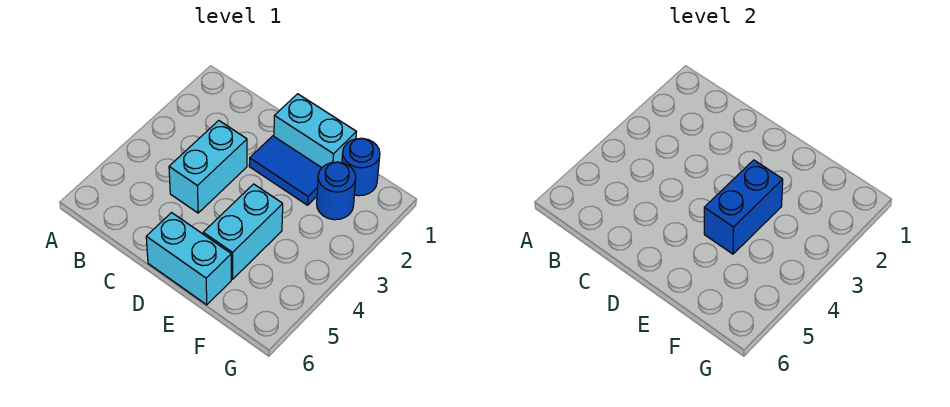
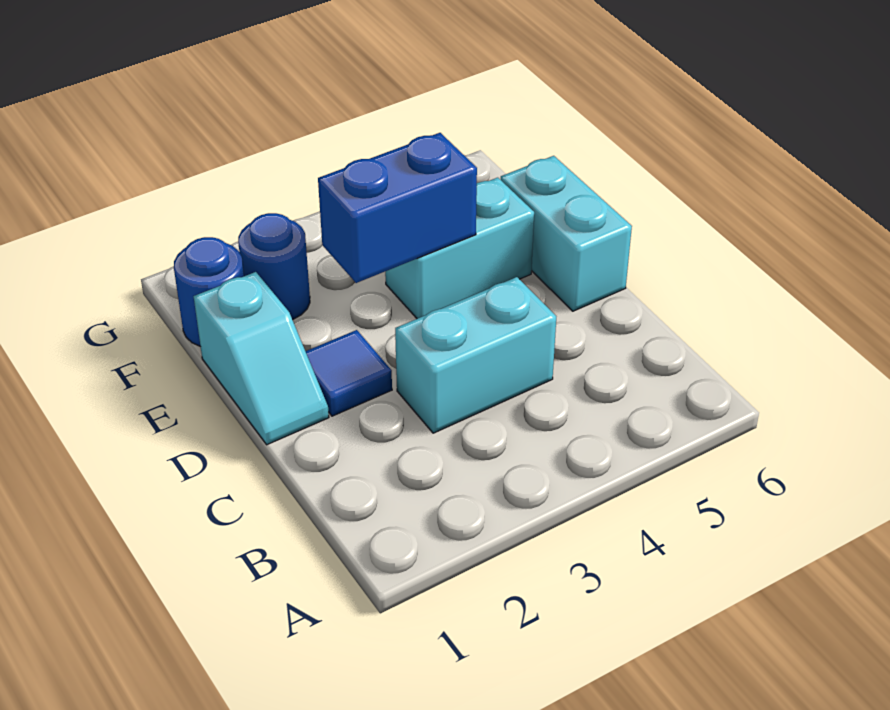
cyan 1x2 brick [274,94,356,168] -> cyan 1x2 slope [194,272,329,445]
blue 1x2 tile [249,136,321,205] -> blue 1x1 tile [305,330,392,416]

